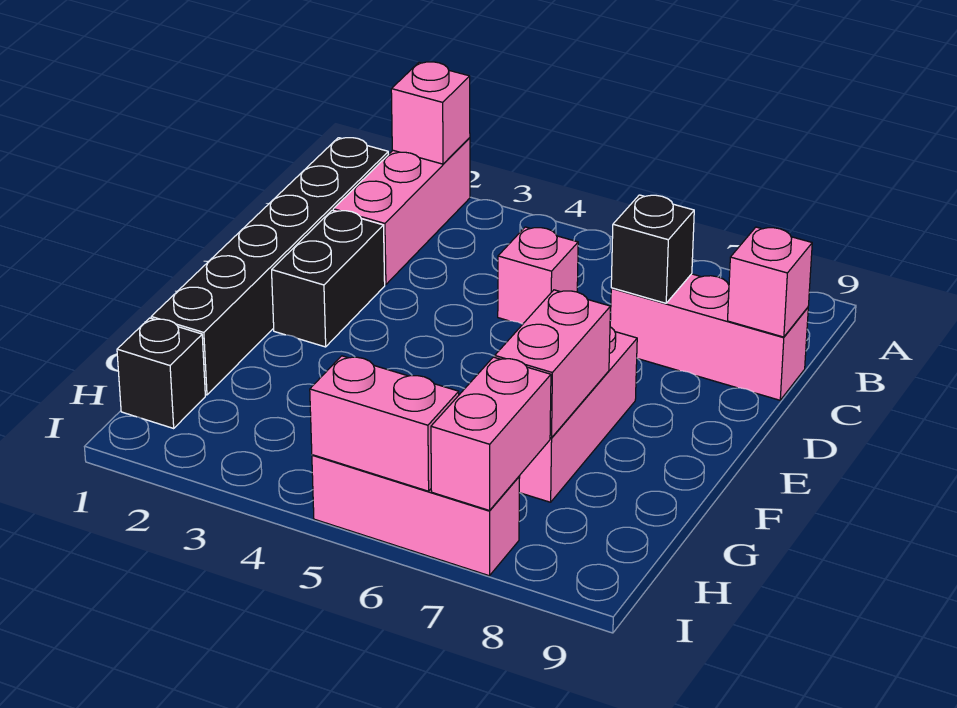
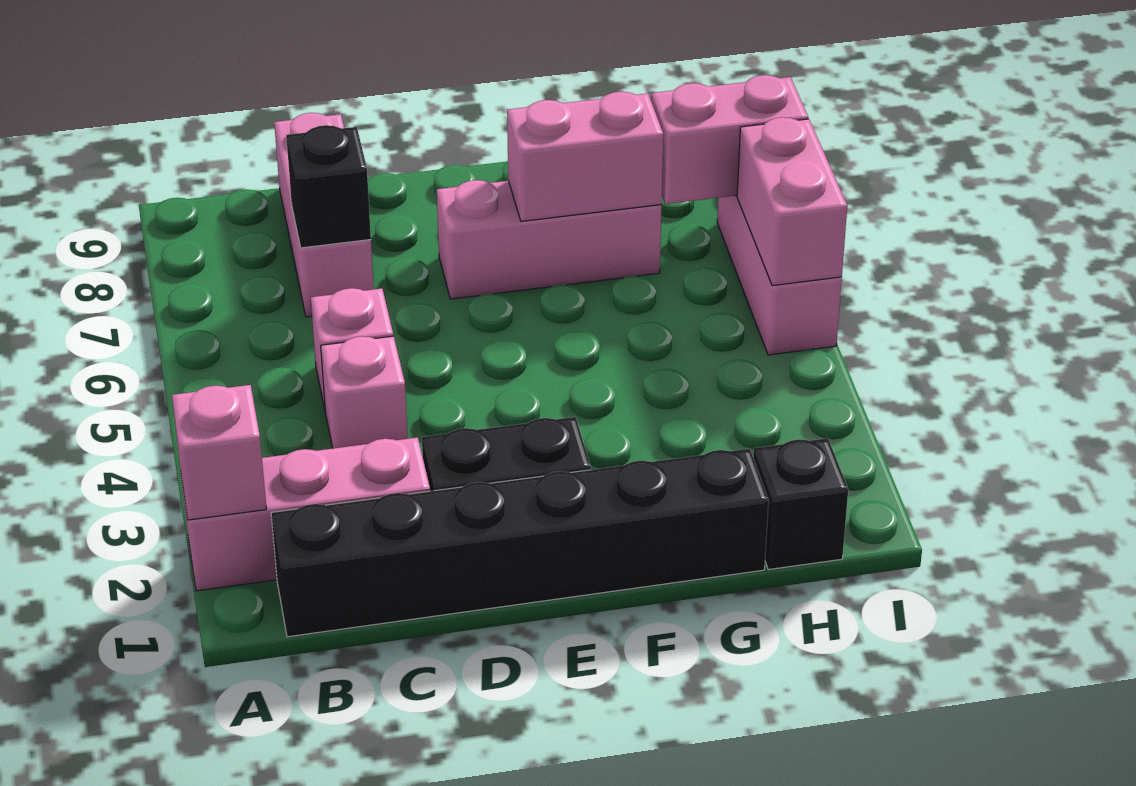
pink 1x1 brick [728,227,812,337] -> pink 1x1 brick moved to [321,336,408,448]

